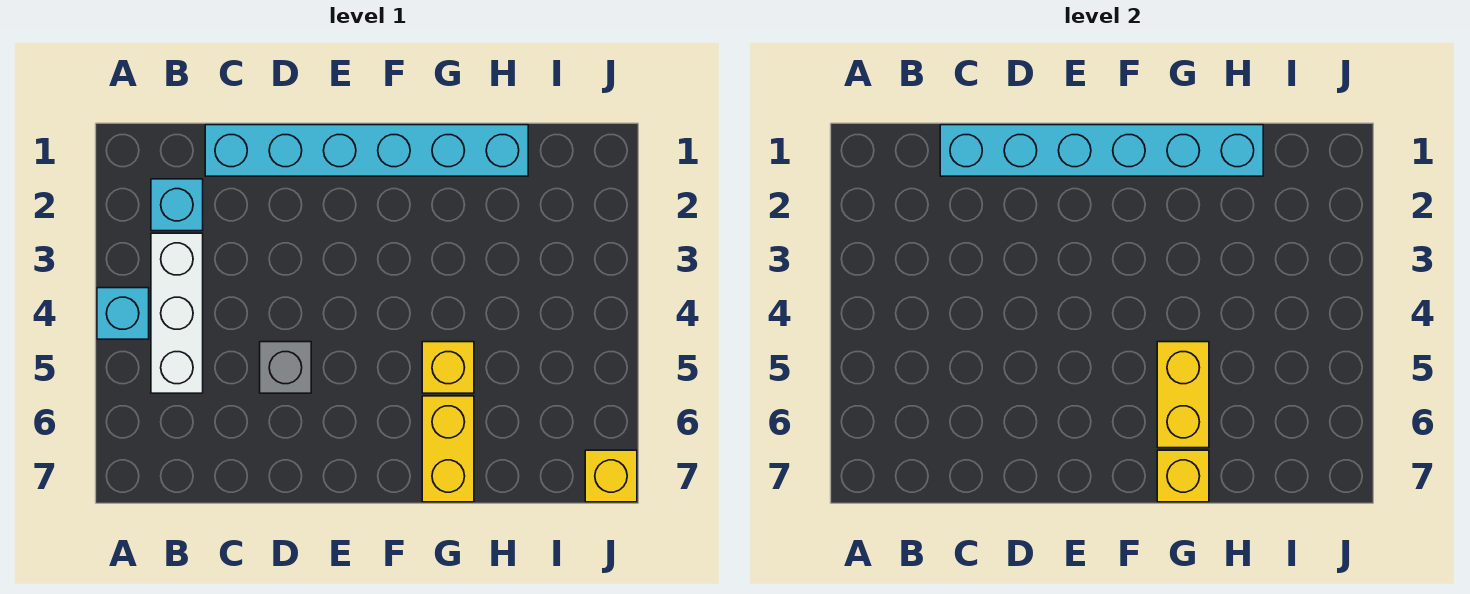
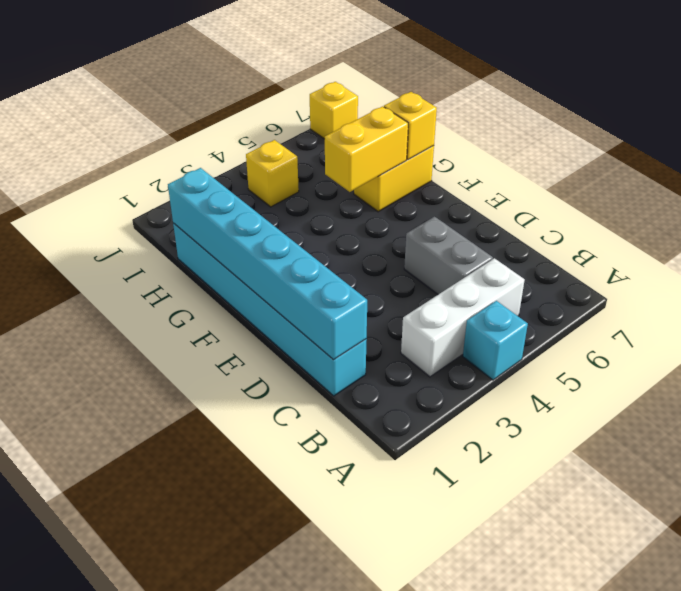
cyan 1x1 brick [151,179,203,231] -> none
grey 1x1 brick [260,342,311,393] -> grey 1x2 brick [404,217,493,294]
yellow 1x1 brick [422,342,474,393] -> yellow 1x1 brick moved to [246,140,299,207]

